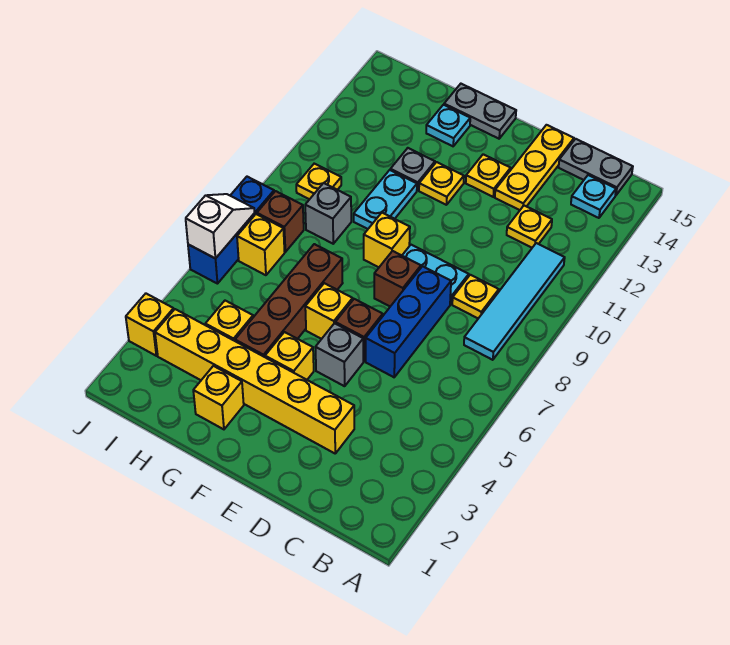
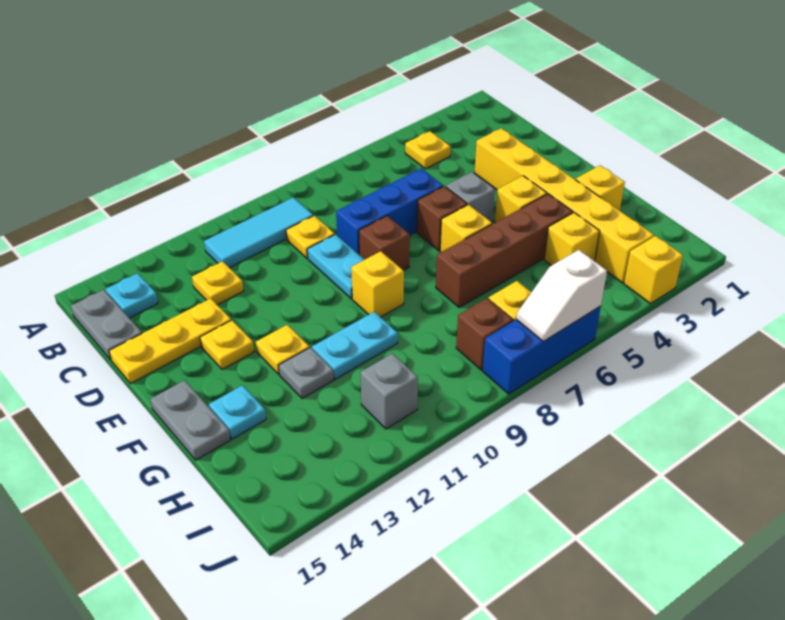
cyan 1x4 tile [464,243,565,360] -> cyan 1x3 tile [204,197,313,268]
grey 1x1 brick [305,183,351,244] -> grey 1x1 brick moved to [360,353,418,429]
yellow 1x1 plate [296,164,341,199] -> yellow 1x1 plate moved to [405,131,451,169]

